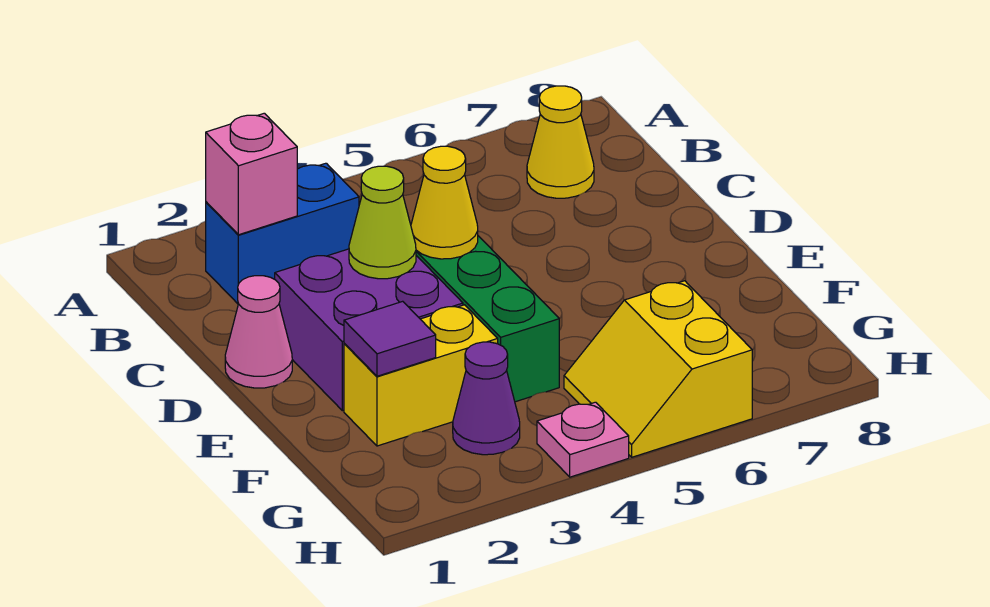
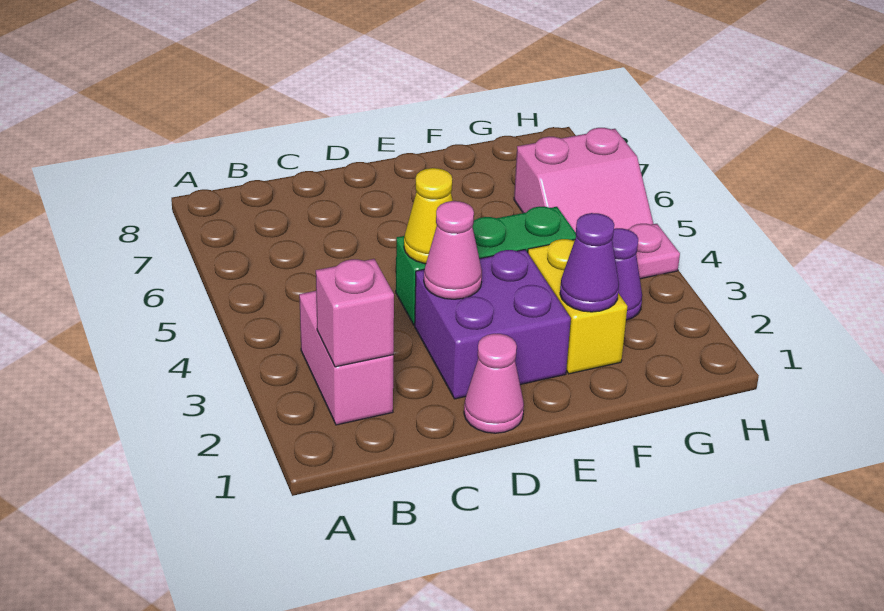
blue 1x2 brick [206,163,359,304] -> pink 1x2 brick [299,291,393,425]
yellow 1x1 cone [527,86,594,198] -> none
lime 1x1 cone [349,166,416,279] -> pink 1x1 cone [424,201,482,299]
purple 1x1 tile [344,301,436,376] -> purple 1x1 cone [560,213,619,312]
yellow 2x2 slope [564,281,752,457] -> pink 2x2 slope [514,128,653,232]

